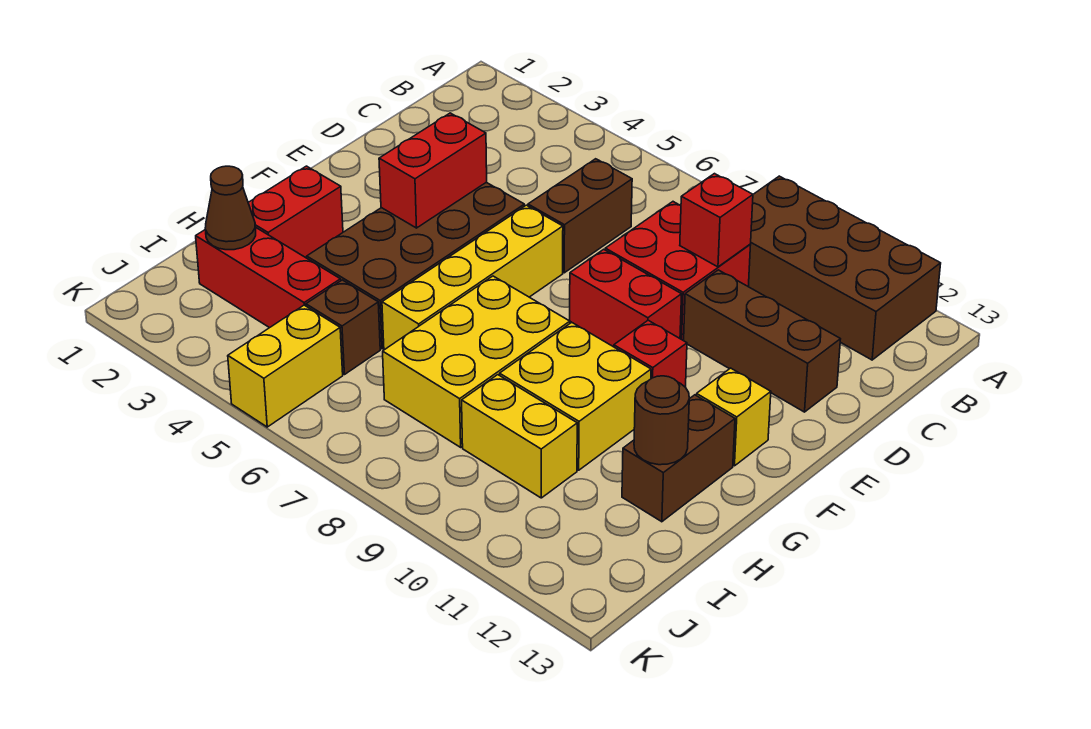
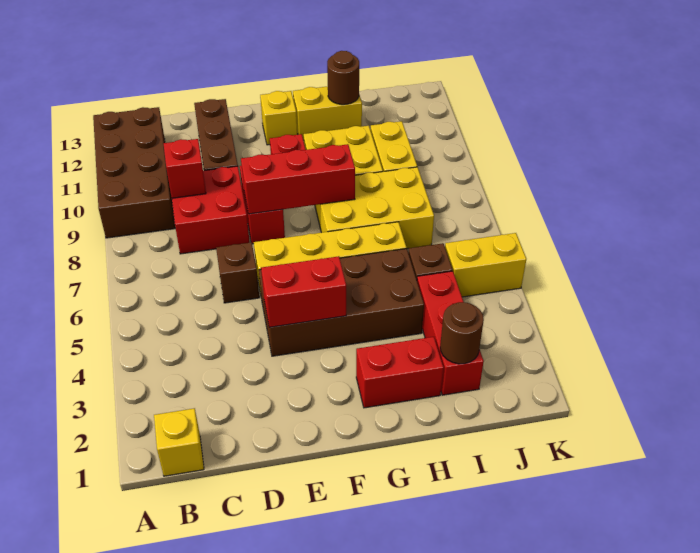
none -> yellow 1x1 brick [154,408,204,476]
brown 1x2 brick [528,159,632,273] -> brown 1x1 brick [216,242,259,303]
none -> red 1x3 brick [241,144,355,214]
brown 1x2 brick [622,395,735,522] -> yellow 1x2 brick [293,87,362,140]
brown 1x1 cone [205,166,256,250] -> brown 1x1 round brick [440,302,484,364]

